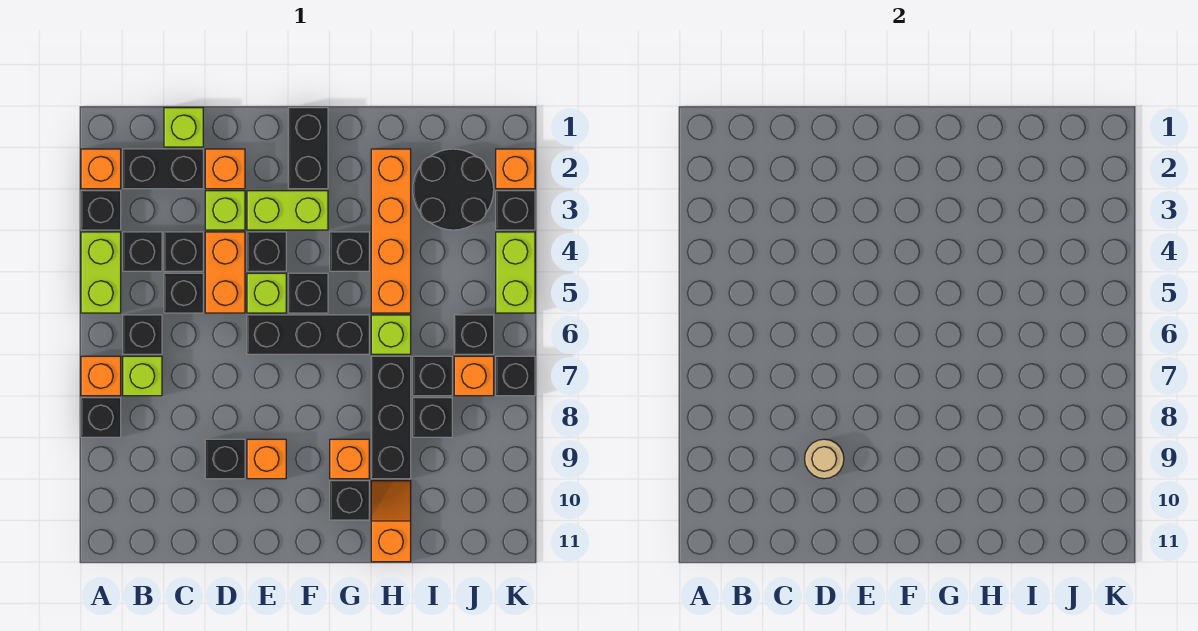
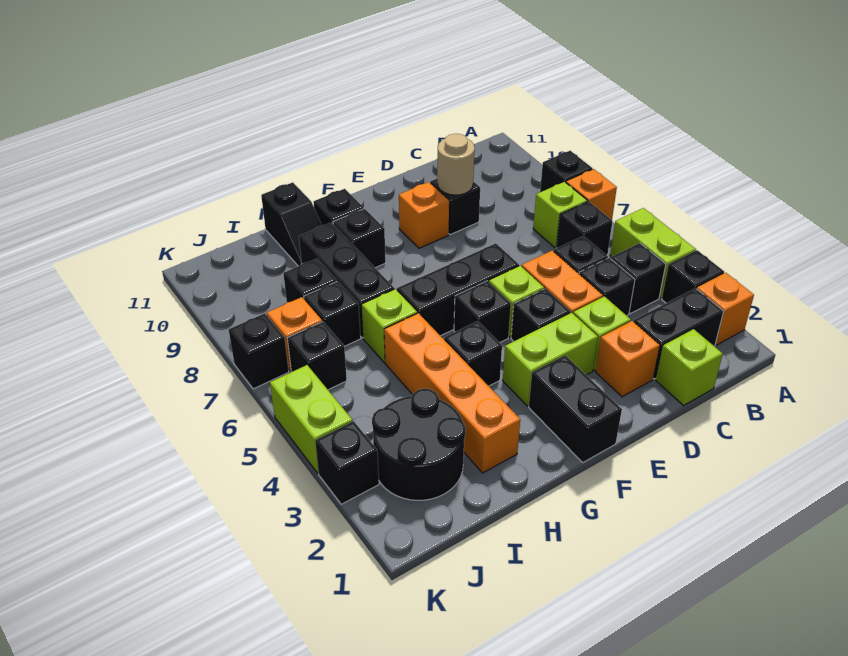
orange 1x1 brick [330,439,369,479] -> black 1x1 brick [333,209,386,268]
orange 1x2 slope [371,481,411,562] -> black 1x2 slope [261,182,322,266]
orange 1x1 brick [496,149,535,189] -> none

